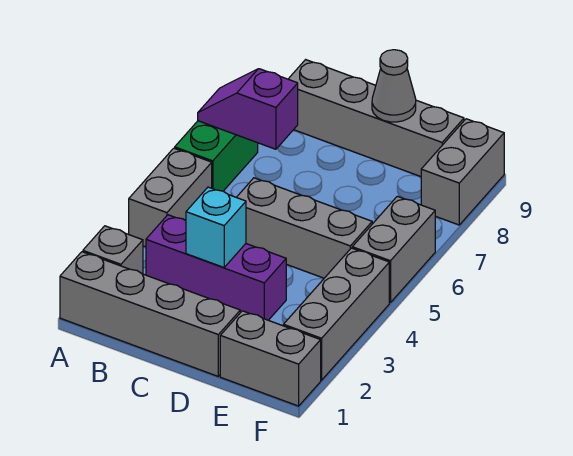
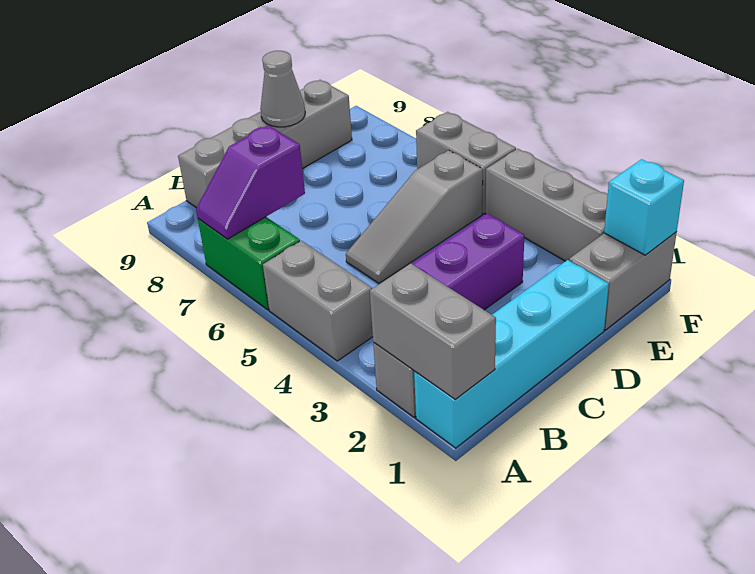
grey 1x4 brick [60,252,240,376] -> cyan 1x4 brick [414,260,609,448]
cyan 1x1 brick [186,187,246,267] -> cyan 1x1 brick moved to [604,159,684,255]
grey 1x3 brick [237,178,372,278] -> grey 1x3 slope [346,150,483,284]
grey 1x2 brick [421,119,504,225] -> grey 1x2 brick moved to [370,263,496,399]

